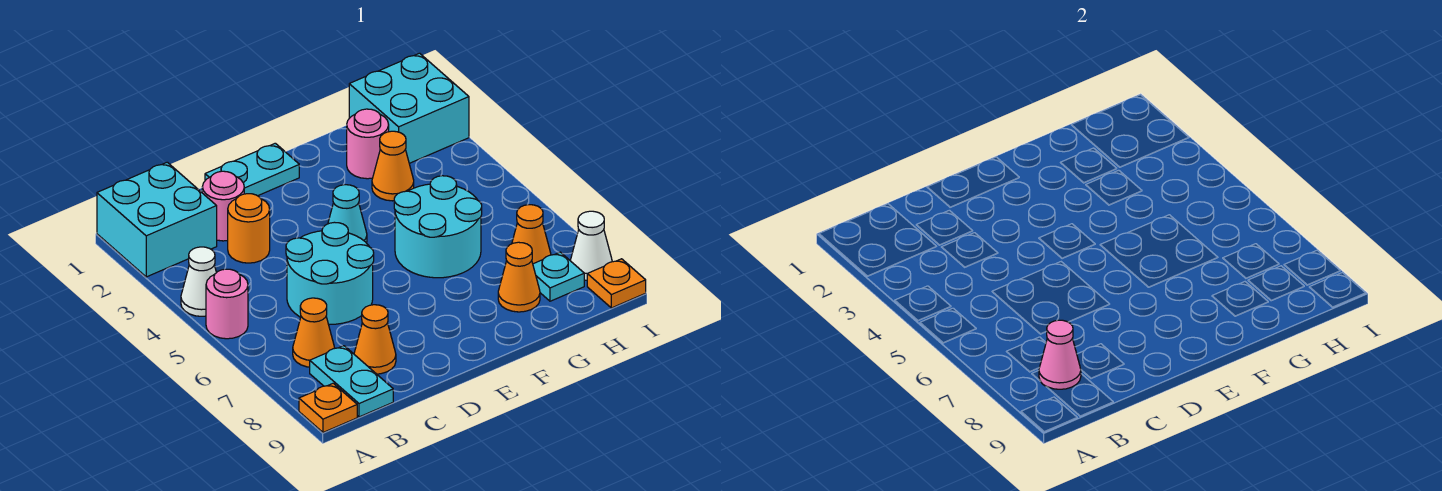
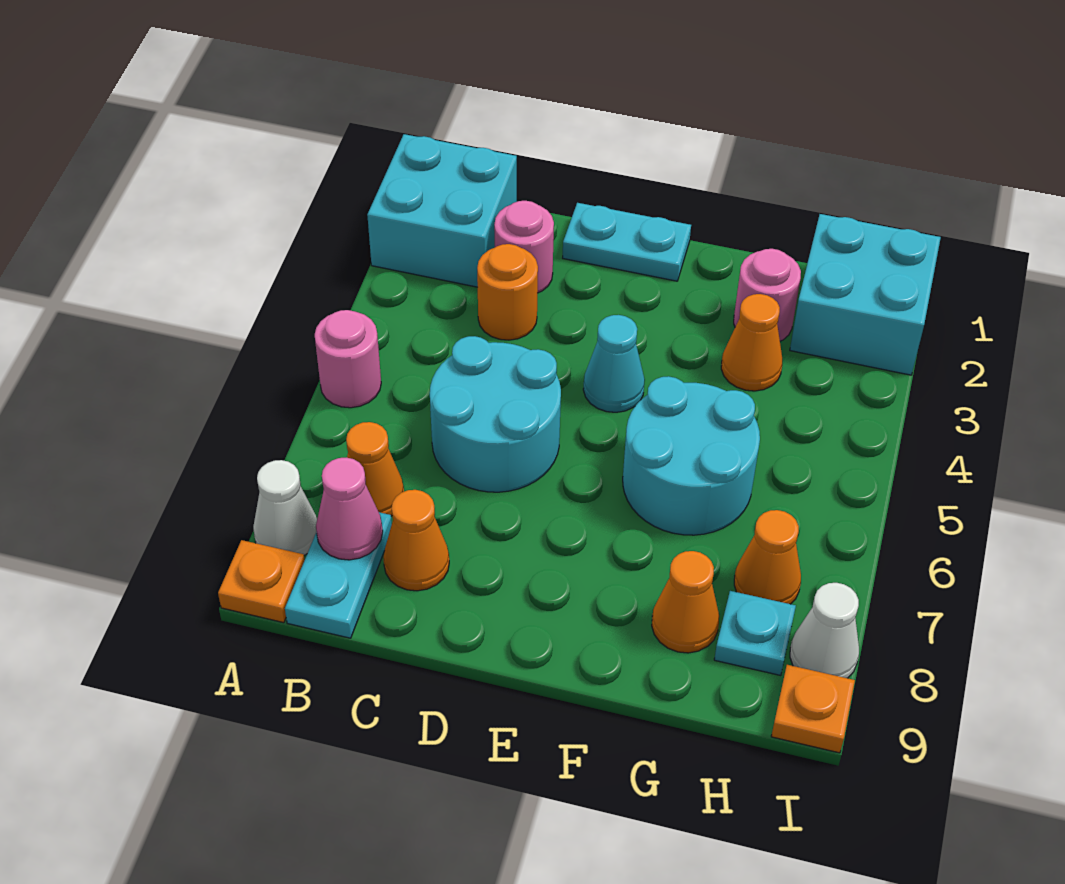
white 1x1 cone [181,247,216,316] -> white 1x1 cone moved to [253,460,317,555]

